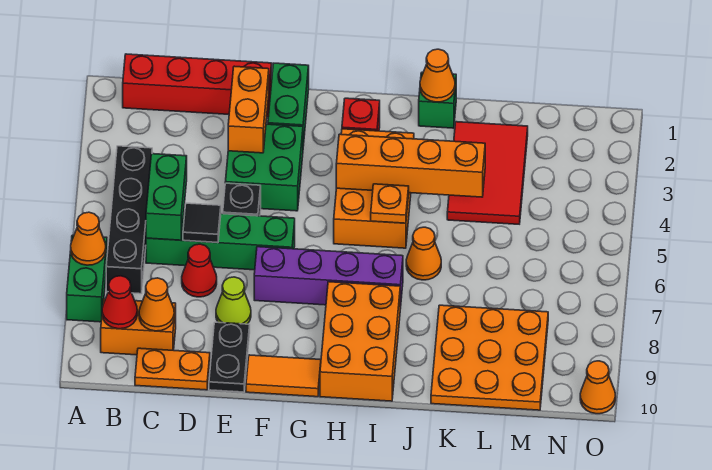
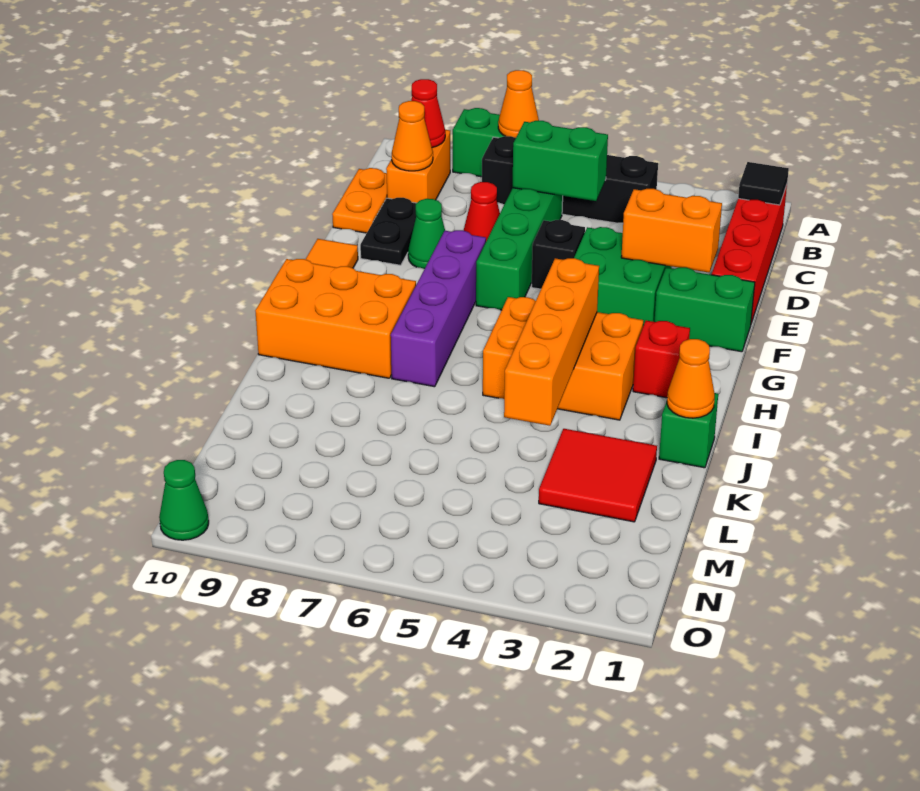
black 1x1 tile [183,203,221,243] -> black 1x1 tile moved to [738,162,789,205]
lime 1x1 cone [216,277,251,324] -> green 1x1 cone [408,199,445,269]
black 1x2 plate [209,322,250,392] -> black 1x2 plate turned to [360,198,416,265]
orange 1x1 plate [371,184,409,223] -> none
orange 1x1 cone [406,227,441,280] -> none
red 2x3 tile [447,122,528,224] -> red 2x2 tile [539,429,657,522]
orange 3x3 plate [431,305,548,410] -> none
orange 1x1 cone [580,361,616,414] -> green 1x1 cone [159,460,209,540]

